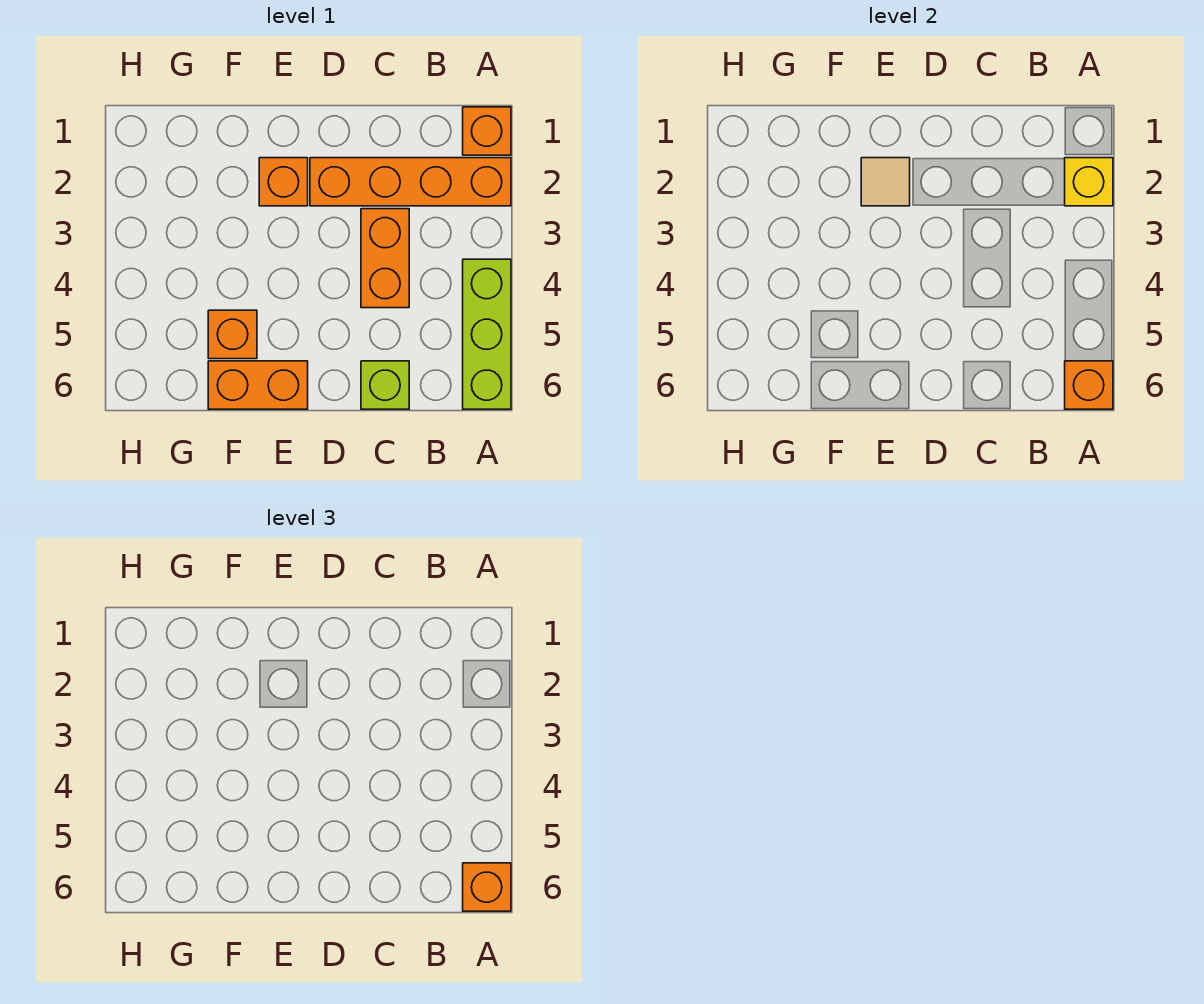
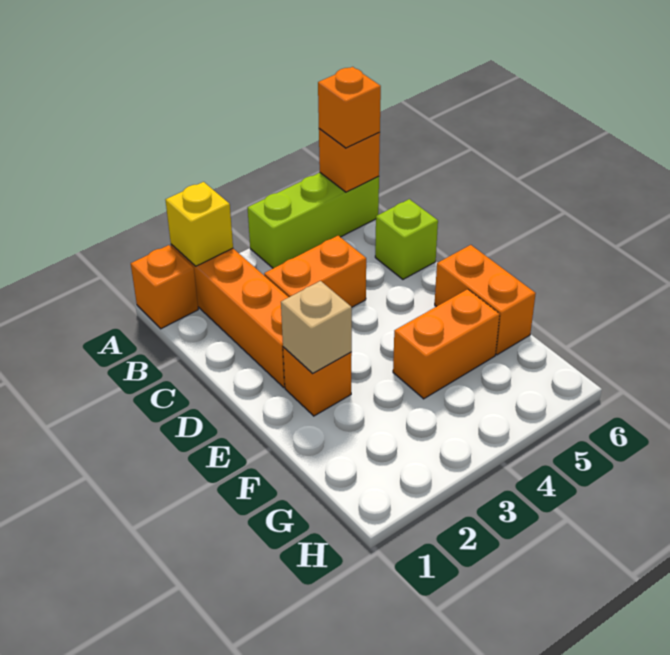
tan 1x1 tile [861,158,910,206] -> tan 1x1 brick [281,281,352,374]
orange 1x1 brick [208,310,257,359] -> orange 1x2 brick [393,289,500,399]

